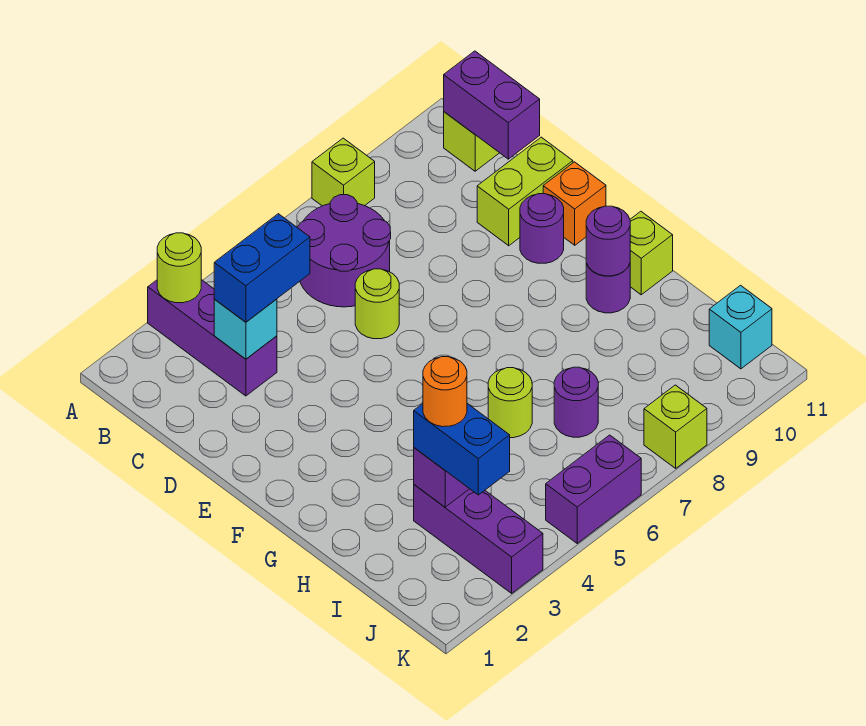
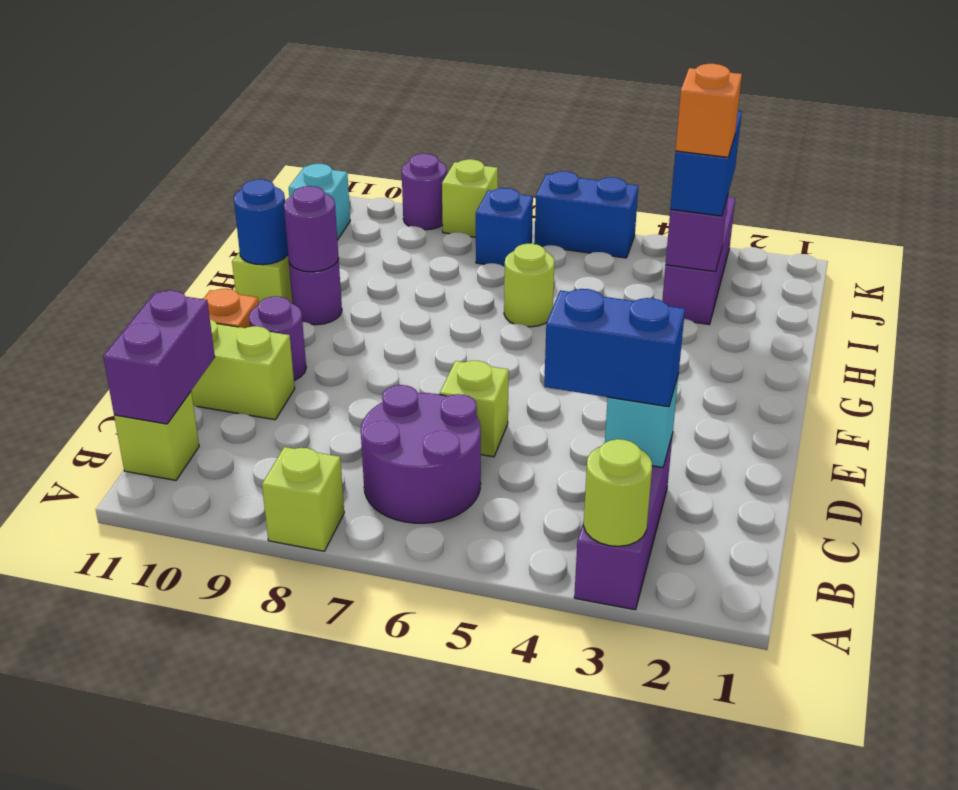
lime 1x1 round brick [355,269,399,339] -> lime 1x1 brick [440,360,509,457]
none -> blue 1x1 round brick [234,179,288,265]
orange 1x1 round brick [423,357,467,427] -> orange 1x1 brick [676,64,742,157]
purple 1x1 round brick [554,367,598,437] -> purple 1x1 round brick moved to [402,154,447,230]
none -> blue 1x1 brick [476,188,533,267]
purple 1x2 brick [546,435,641,543] -> blue 1x2 brick [535,171,638,258]

